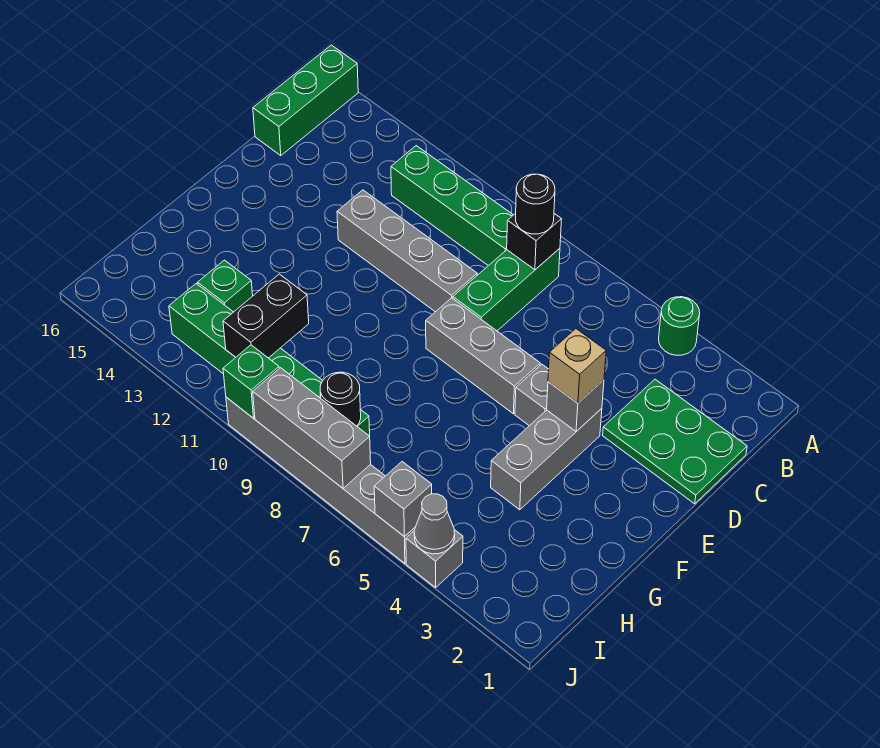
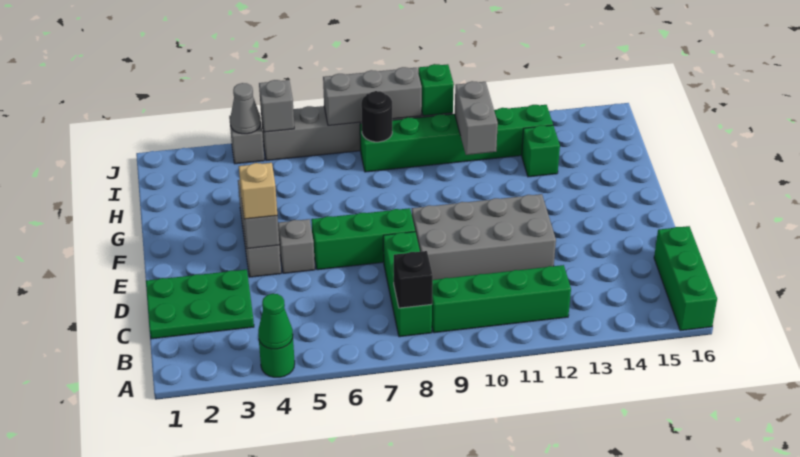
none -> green 1x1 cone [258,294,293,349]
black 1x1 round brick [516,174,555,234] -> none
grey 1x4 brick [337,190,477,312] -> grey 2x4 brick [412,194,556,280]
grey 1x3 brick [426,298,540,414] -> green 1x3 brick [311,208,415,270]
black 1x2 brick [223,274,309,358] -> grey 1x2 brick [455,81,498,155]

